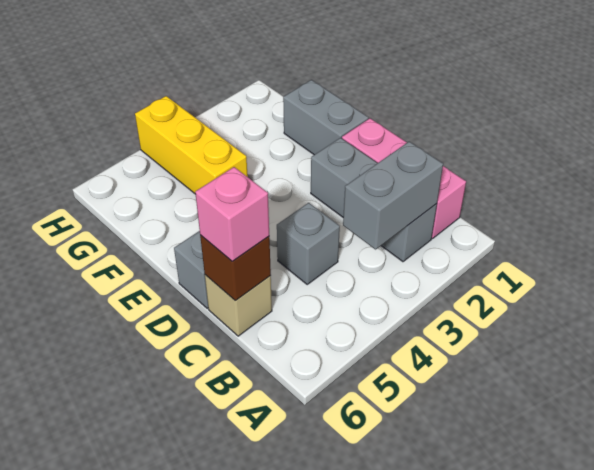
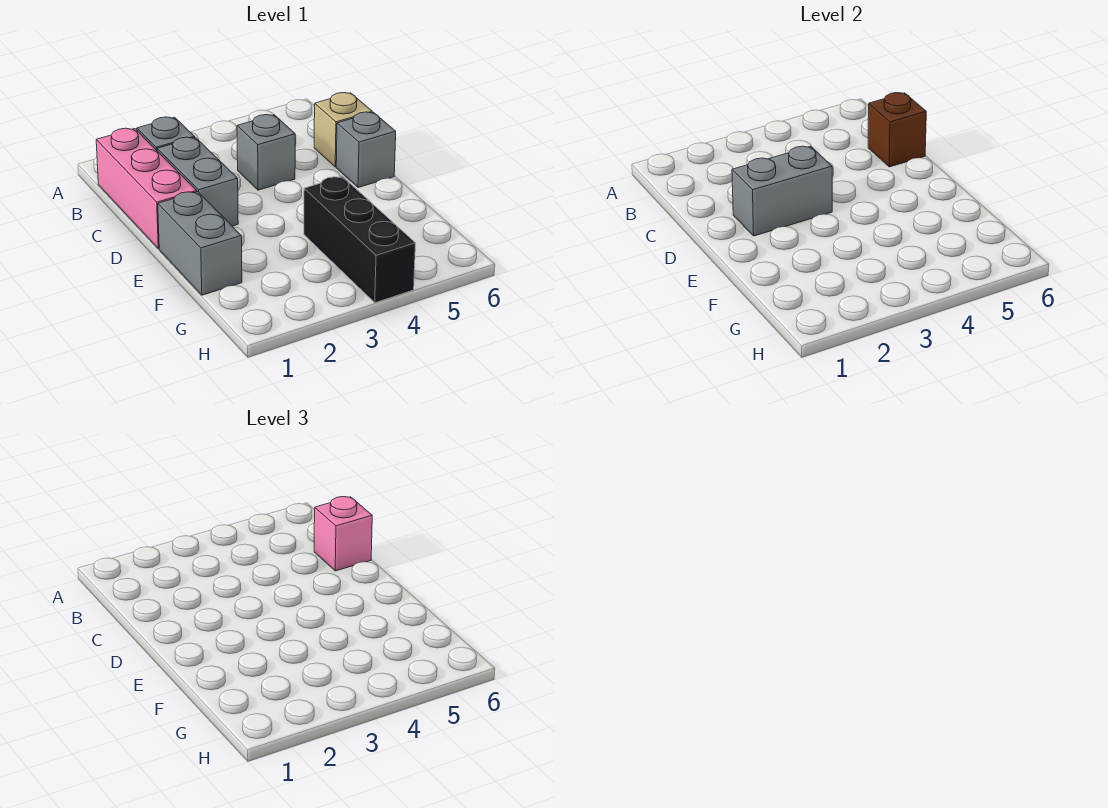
grey 1x2 brick [343,142,443,249] -> grey 1x2 brick moved to [732,146,832,236]
yellow 1x3 brick [135,96,248,193] -> black 1x3 brick [304,177,415,303]

